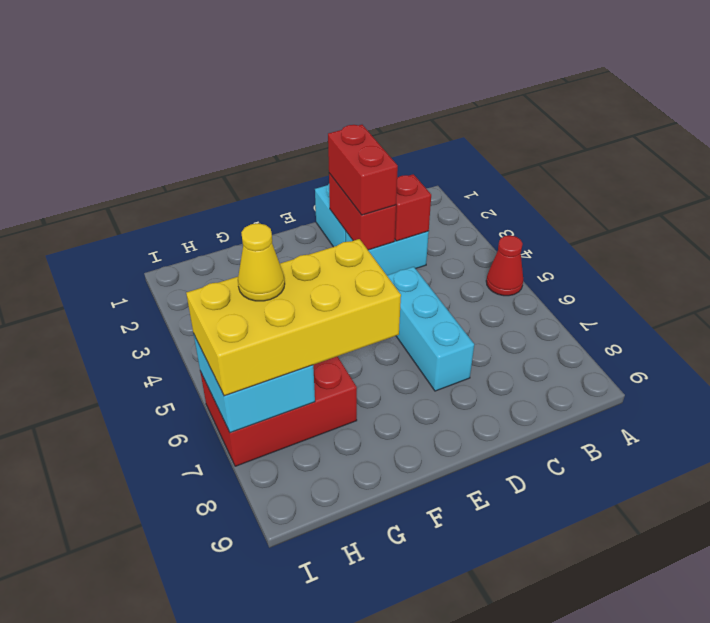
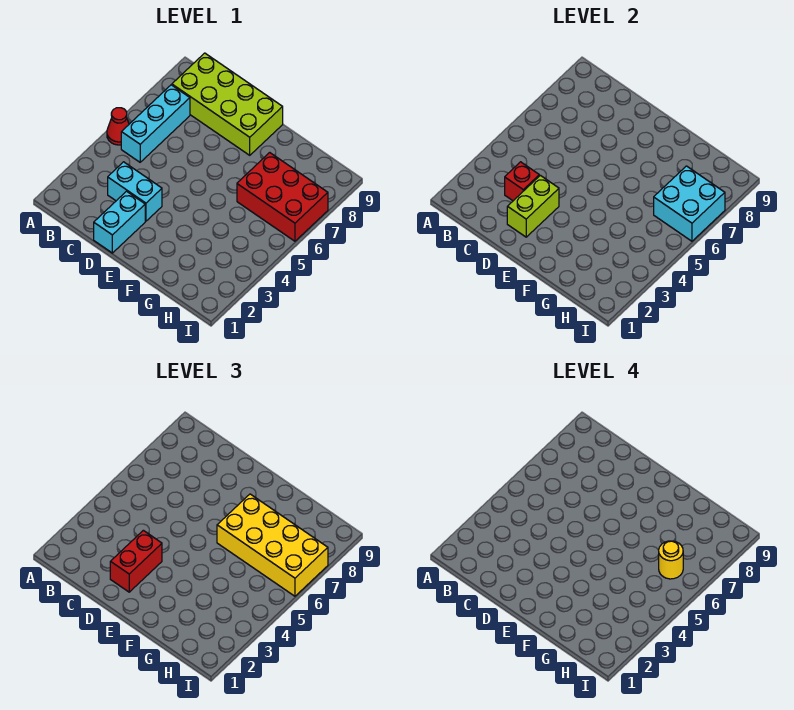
none -> lime 2x4 brick [172,53,283,155]
red 1x2 brick [329,173,396,250] -> lime 1x2 brick [507,175,559,237]
cyan 1x3 brick [387,267,474,391] -> cyan 1x3 brick moved to [121,85,190,162]
yellow 1x1 cone [238,223,285,301] -> yellow 1x1 round brick [659,541,683,579]

